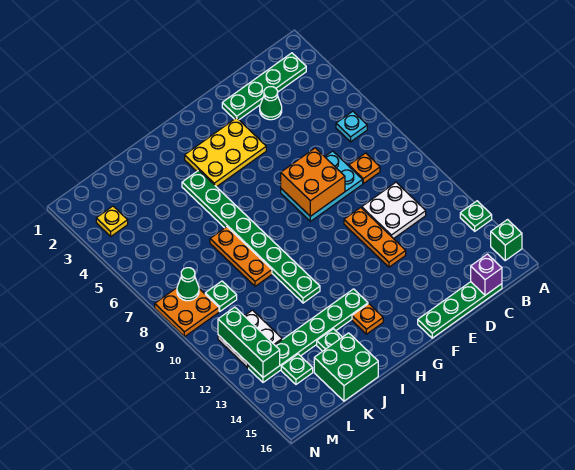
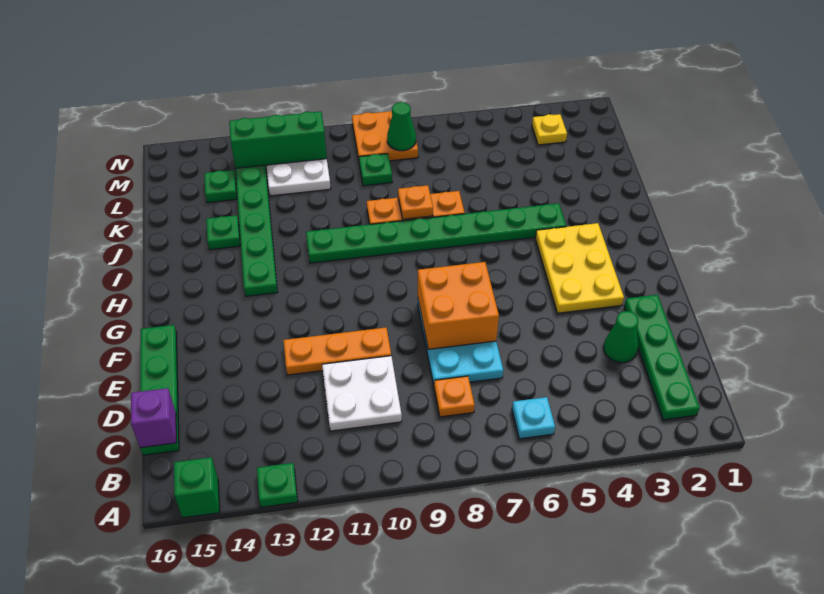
orange 1x1 plate [352,304,383,334] -> orange 1x1 plate moved to [398,185,433,219]
green 2x2 brick [314,333,378,401] -> none

